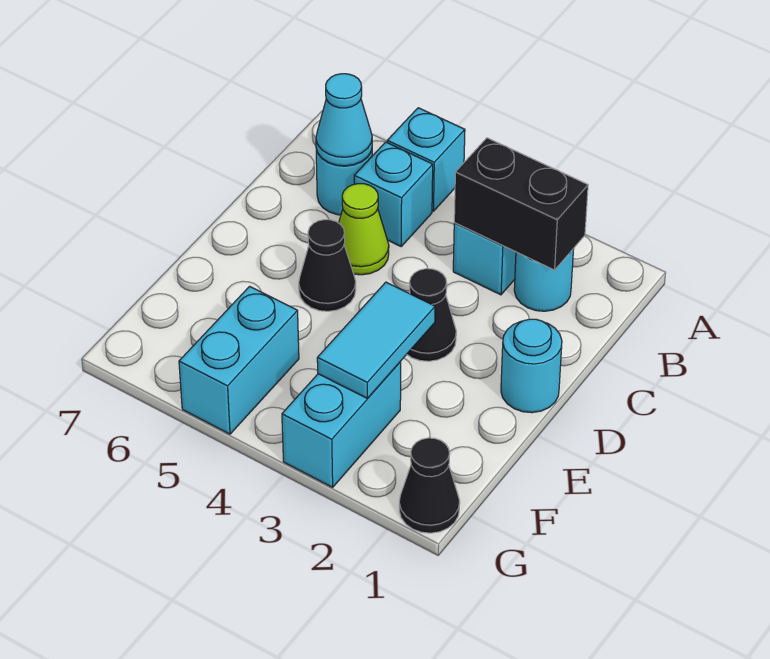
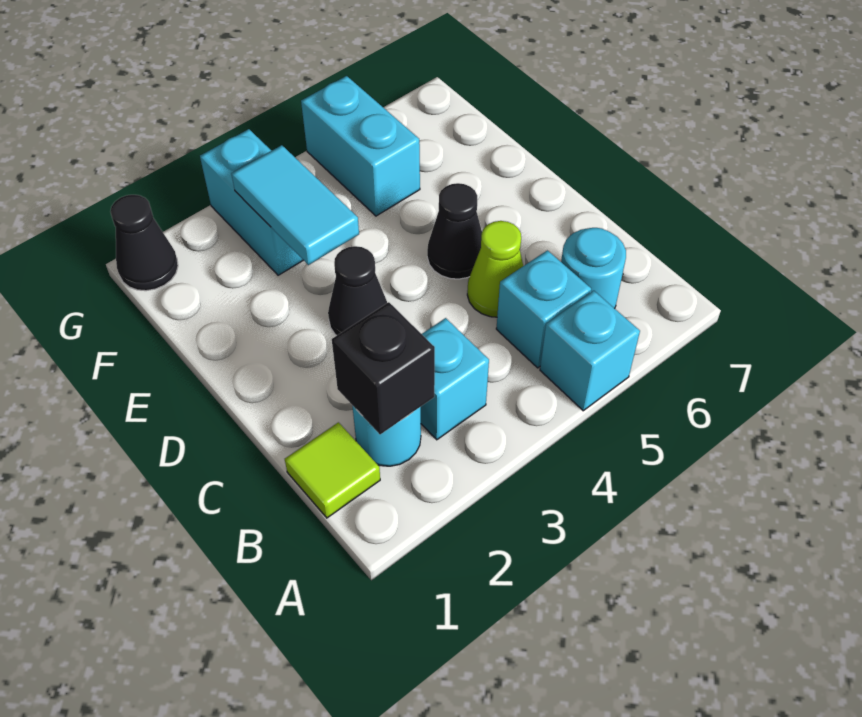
none -> lime 1x1 tile [285,422,380,518]
black 1x2 brick [454,138,588,270] -> black 1x1 brick [332,302,435,434]
cyan 1x1 cone [316,74,372,166] -> none
cyan 1x1 round brick [501,319,562,413] -> none

